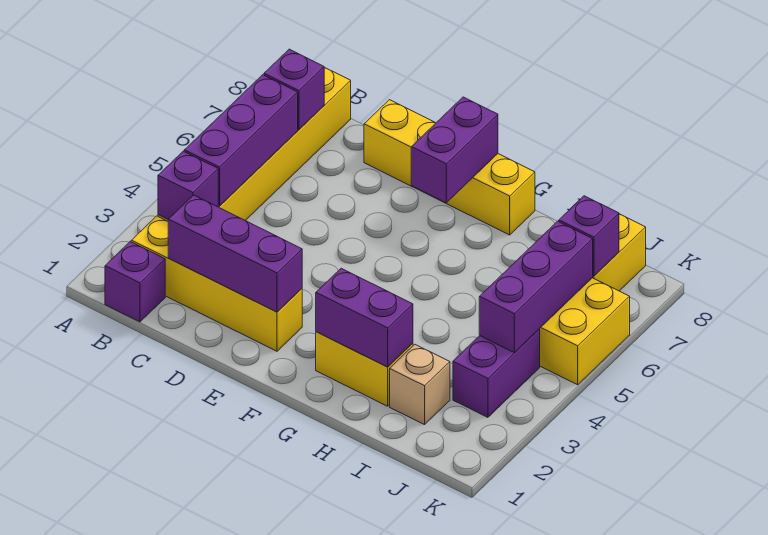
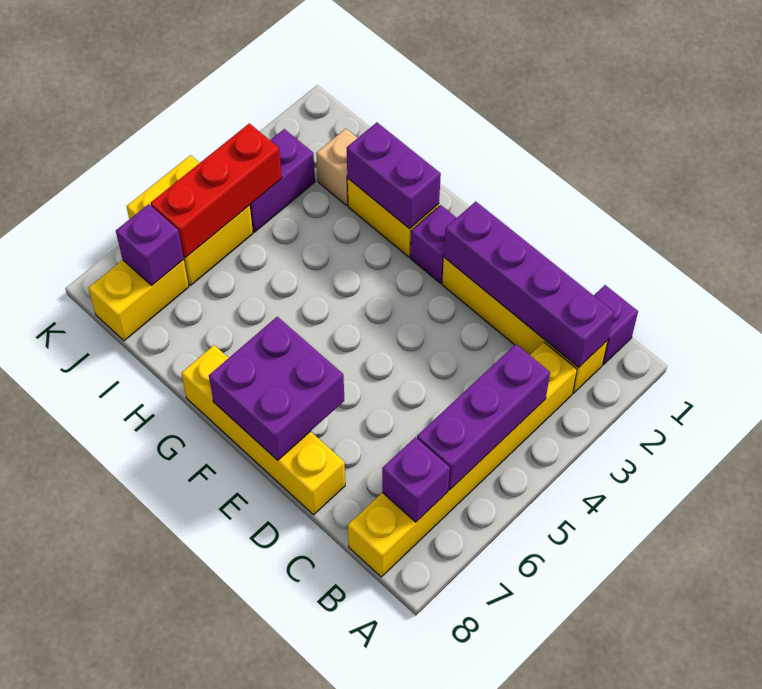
purple 1x1 brick [158,151,218,219] -> purple 1x1 brick moved to [410,205,456,283]
purple 1x3 brick [168,195,302,312] -> purple 1x4 brick [444,202,614,368]
purple 1x2 brick [411,97,498,203] -> purple 2x2 brick [209,317,344,460]
purple 1x3 brick [479,221,593,353] -> red 1x3 brick [151,123,282,258]

